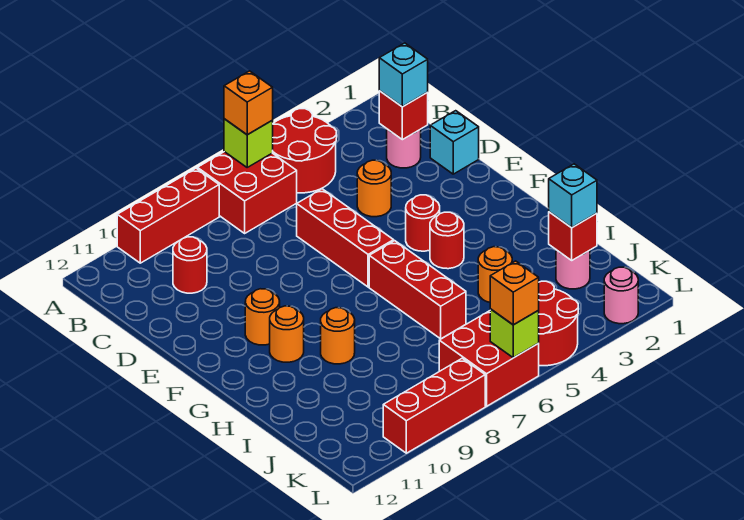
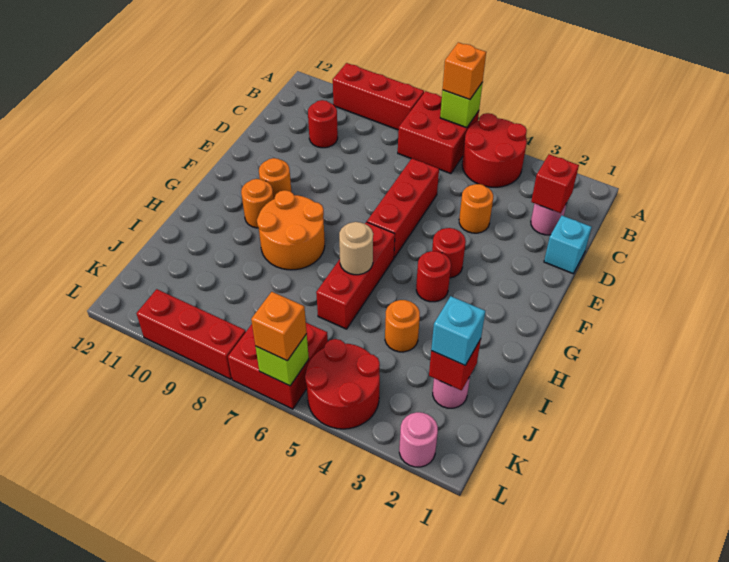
cyan 1x1 brick [379,43,428,107] -> none
none -> tan 1x1 round brick [339,222,373,275]
orange 1x1 round brick [321,308,355,364] -> orange 2x2 round brick [257,190,325,270]

